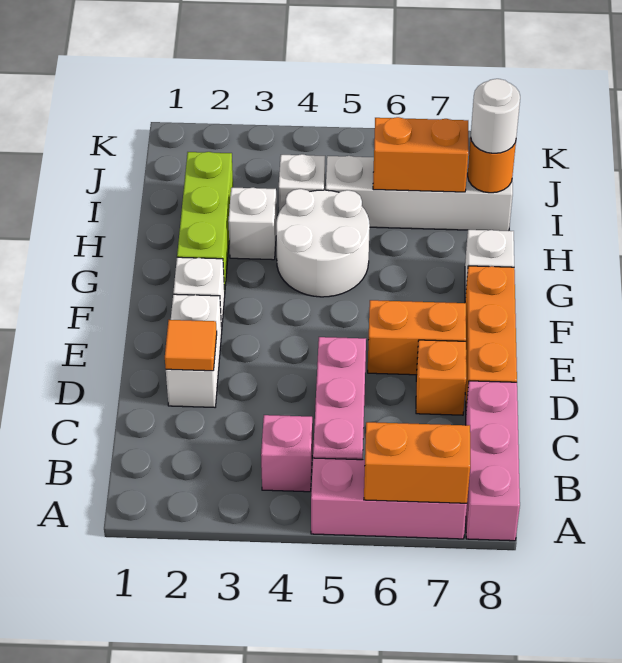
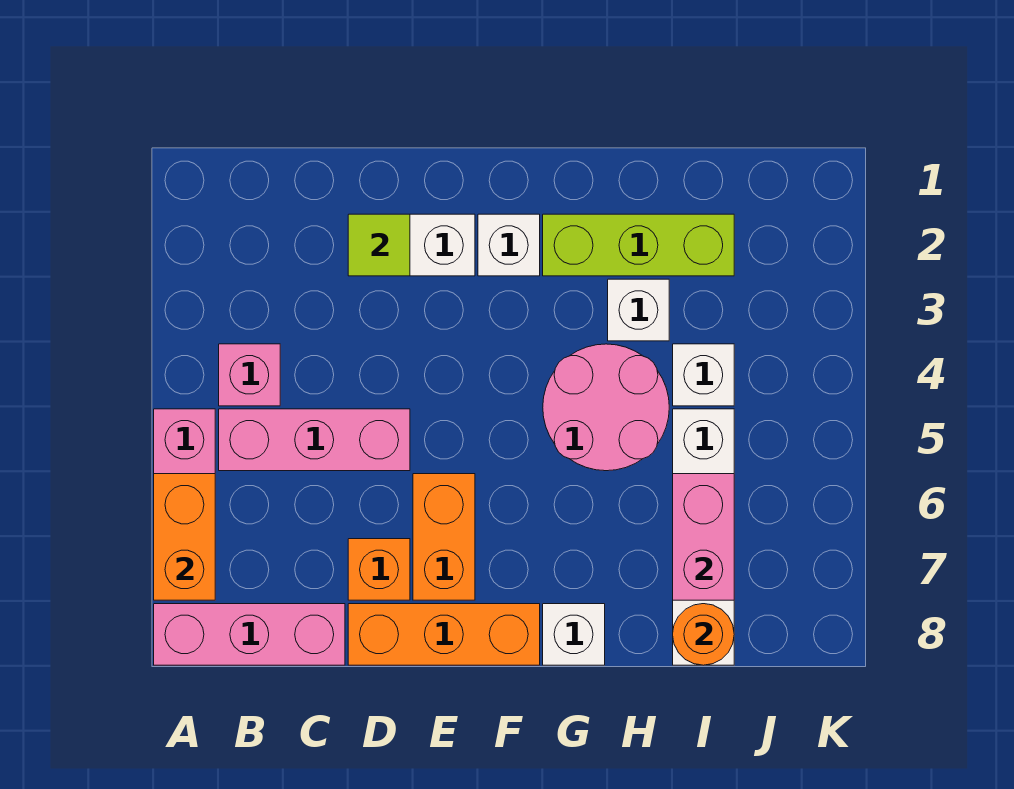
orange 1x1 tile [165,320,217,371] -> lime 1x1 tile [348,214,410,276]
white 2x2 round brick [276,189,370,297] -> pink 2x2 round brick [543,344,669,471]
orange 1x2 brick [373,117,468,192] -> pink 1x2 brick [673,474,734,600]
white 1x1 round brick [471,79,520,153] -> none

